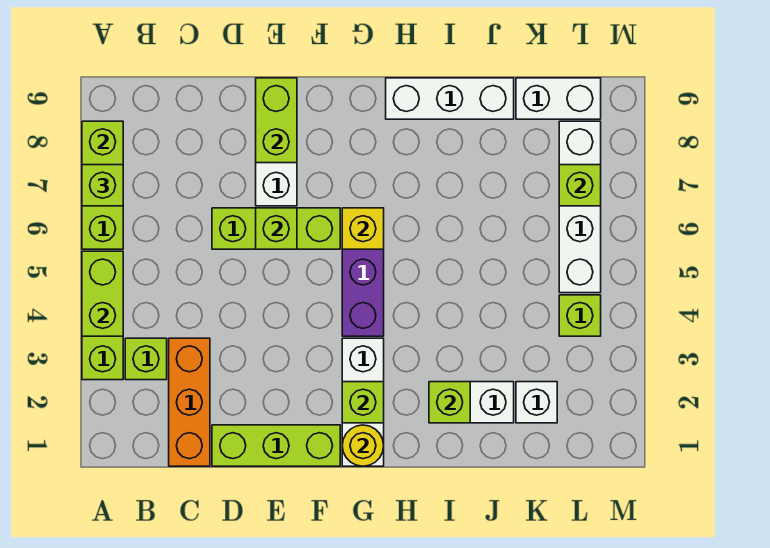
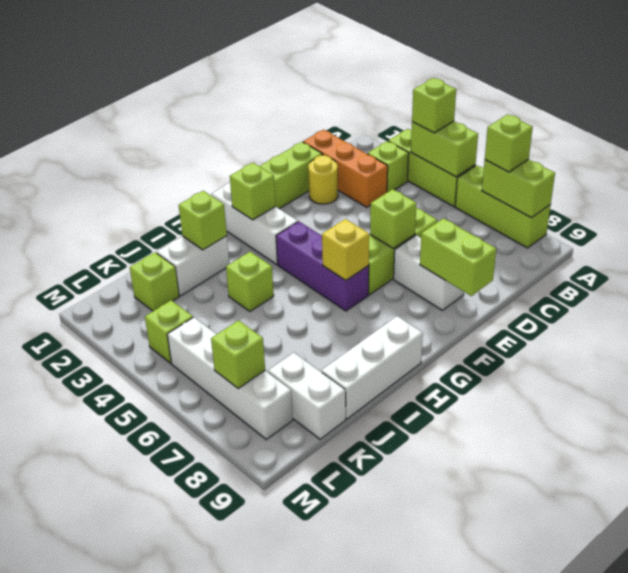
none -> lime 1x1 brick [412,78,456,133]
yellow 1x1 round brick [342,425,384,466] -> yellow 1x1 round brick moved to [308,155,338,204]
none -> lime 1x1 brick [226,252,274,311]
white 1x1 brick [516,382,557,423] -> lime 1x1 brick [130,252,179,311]
white 1x2 brick [516,78,601,119] -> white 1x2 brick turned to [268,353,346,439]

